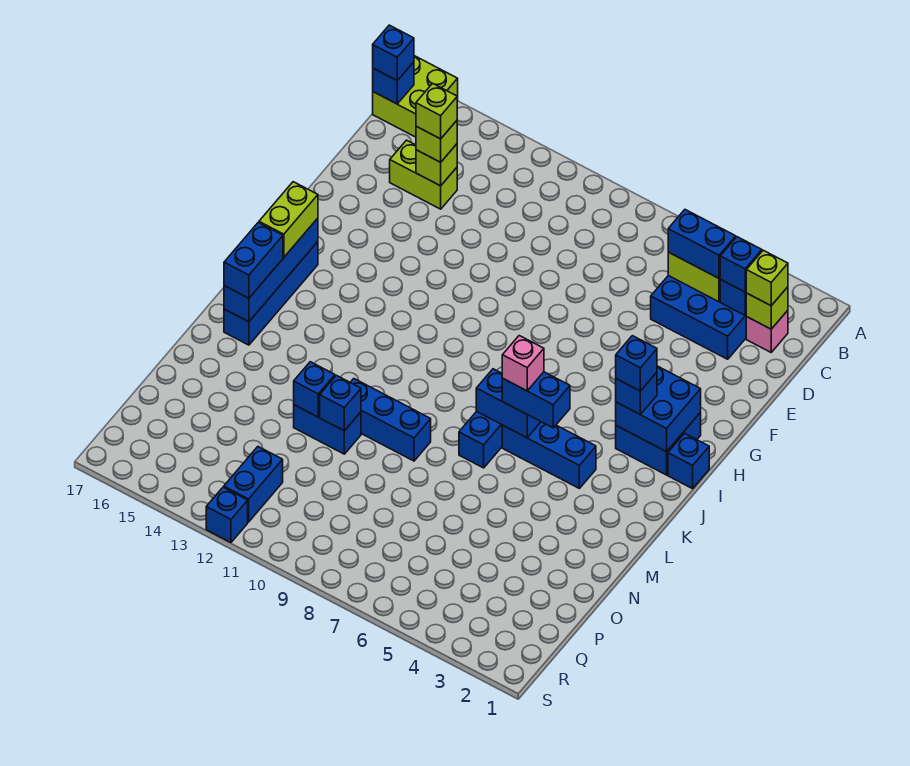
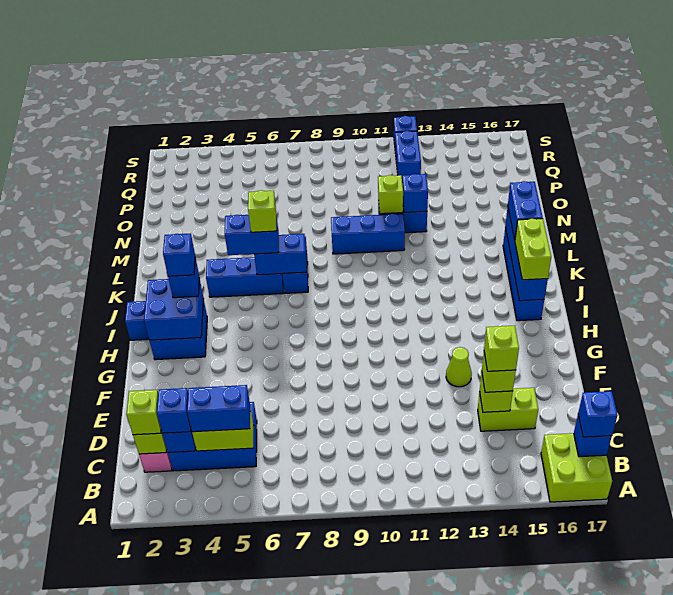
none -> lime 1x1 cone [446,347,472,387]
pink 1x1 brick [502,336,544,391] -> lime 1x1 brick [248,190,276,232]
blue 1x1 brick [320,375,361,431] -> lime 1x1 brick [378,175,403,214]

